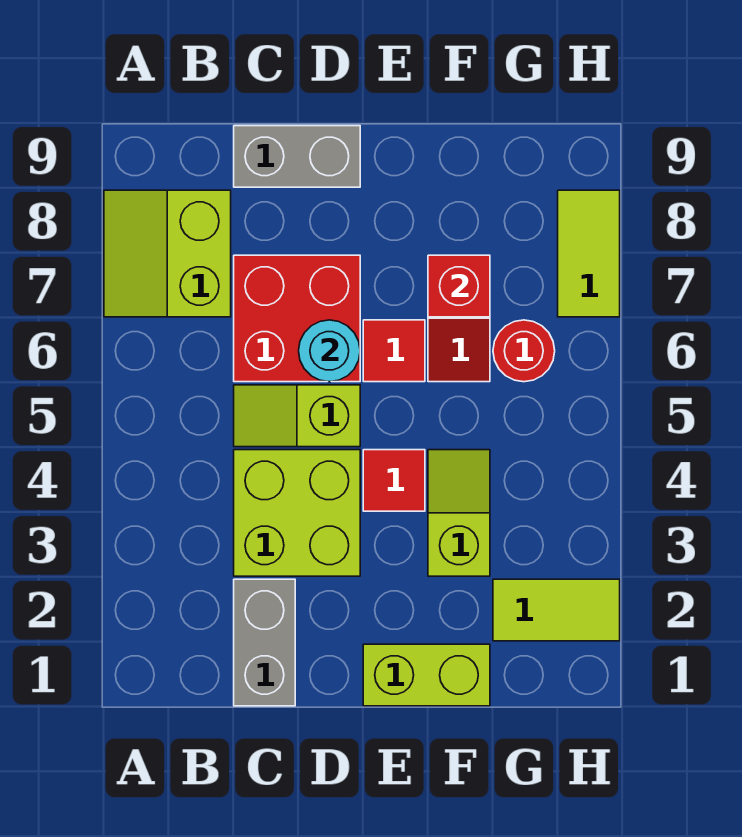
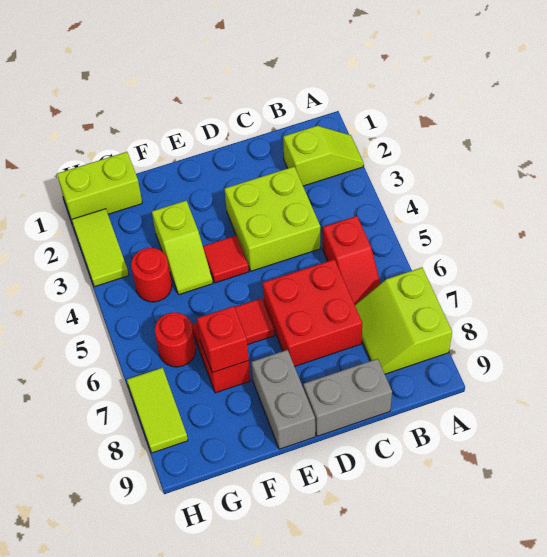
lime 2x2 slope [104,190,231,317] -> lime 2x2 slope turned to [355,268,452,374]
none -> red 1x2 slope [323,216,380,305]
grey 1x2 brick [234,579,295,706] -> grey 1x2 brick moved to [251,350,315,449]
lime 1x2 slope [234,385,360,447] -> lime 1x2 slope moved to [283,126,364,186]
cyan 1x1 round brick [299,320,360,382] -> none
lime 1x2 brick [363,644,490,706] -> lime 1x2 brick moved to [57,152,142,221]
lime 1x2 tile [493,579,620,641] -> lime 1x2 tile turned to [72,209,129,287]
none -> red 1x1 round brick [131,248,172,302]

